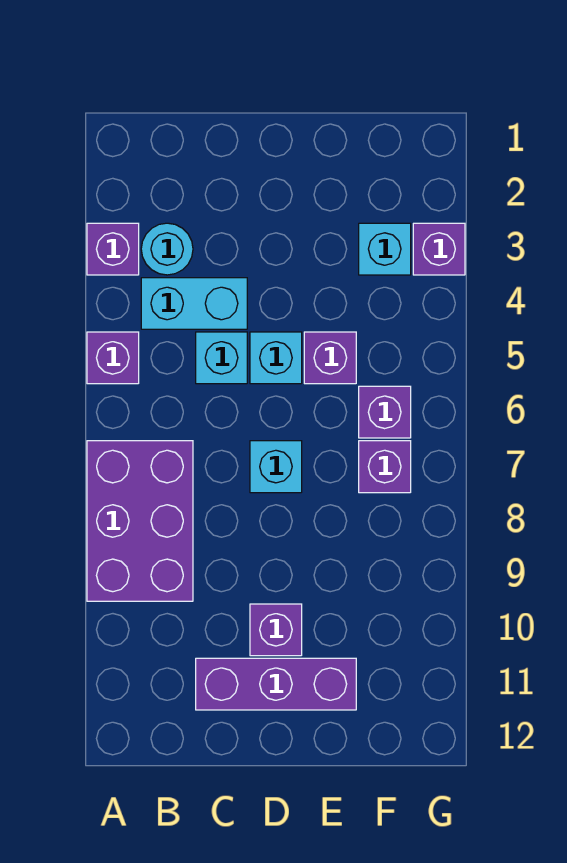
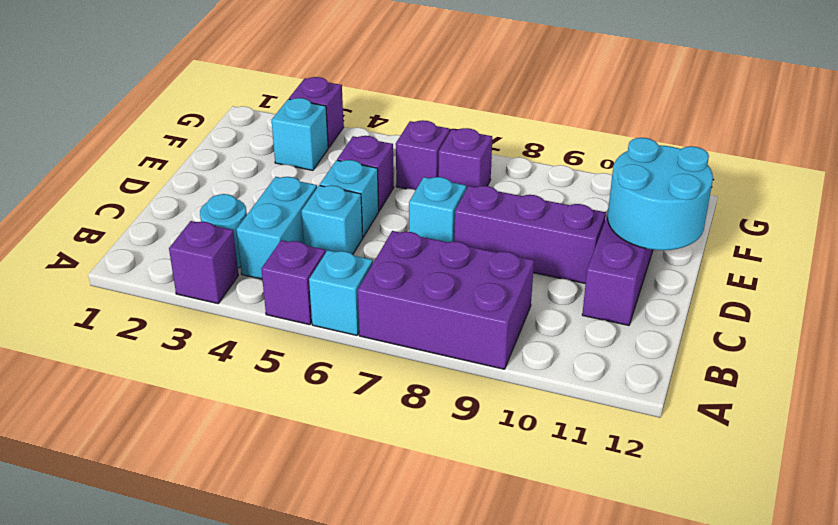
none -> cyan 1x1 brick [309,250,373,335]
purple 1x1 brick [250,604,302,656] -> purple 1x3 brick [454,186,606,284]
none -> cyan 2x2 round brick [608,138,713,250]

